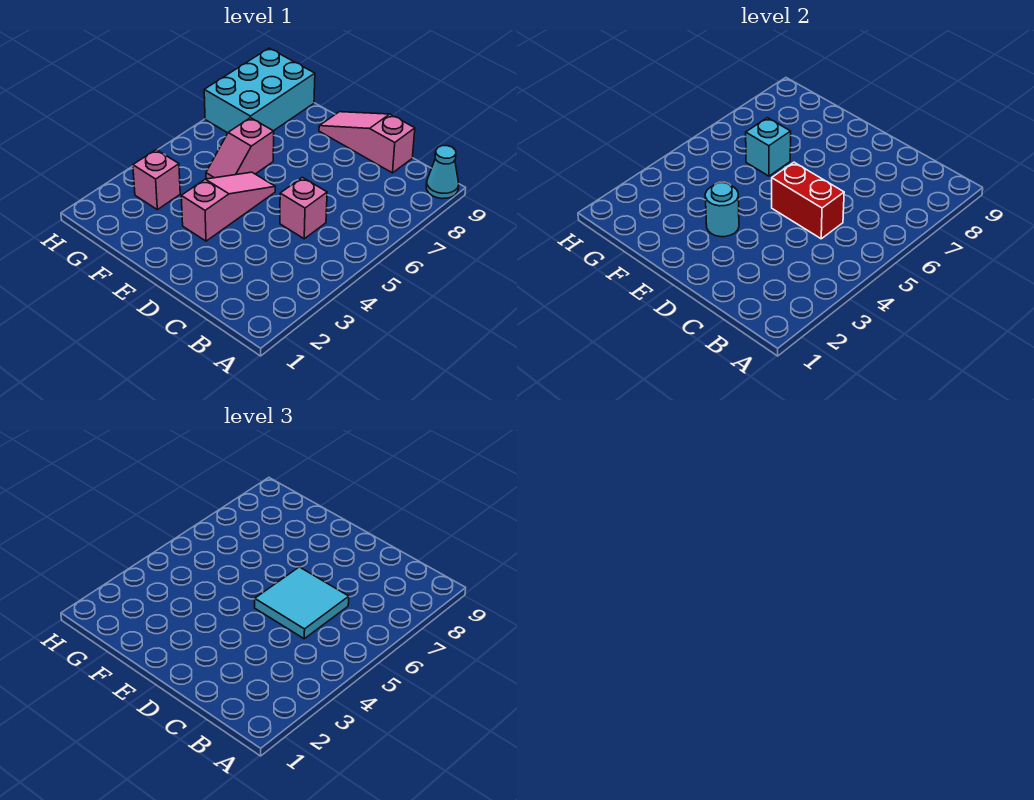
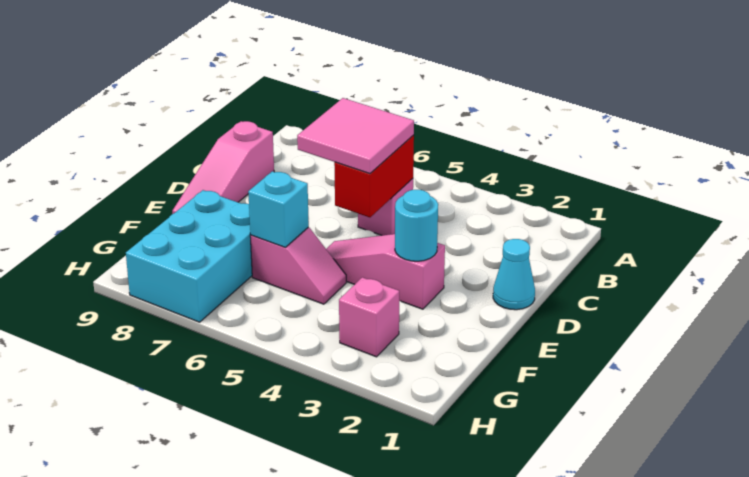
cyan 1x1 cone [426,146,459,199] -> cyan 1x1 cone moved to [493,239,535,310]
cyan 2x2 tile [255,567,349,639] -> pink 2x2 tile [297,98,414,174]
cyan 2x3 brick [204,48,315,133] -> cyan 2x3 brick turned to [126,190,252,322]

